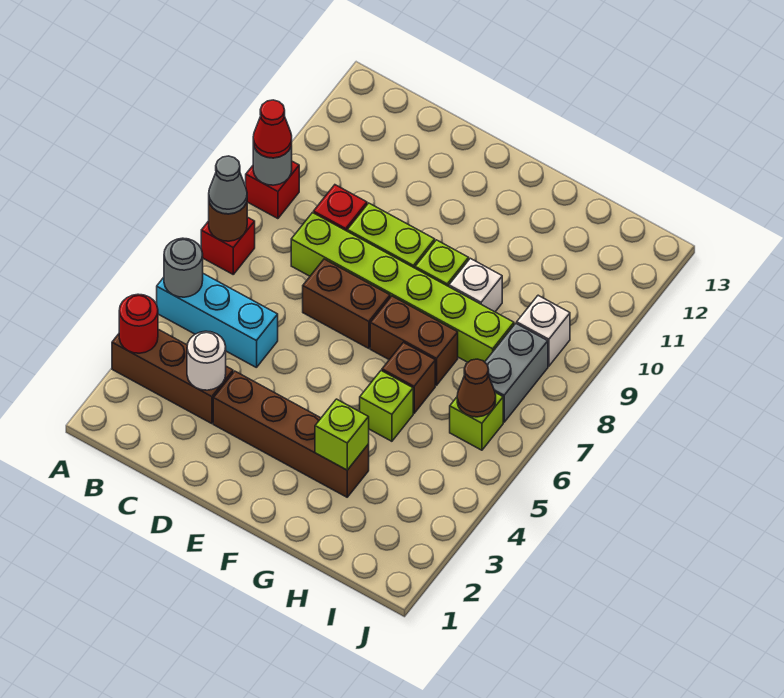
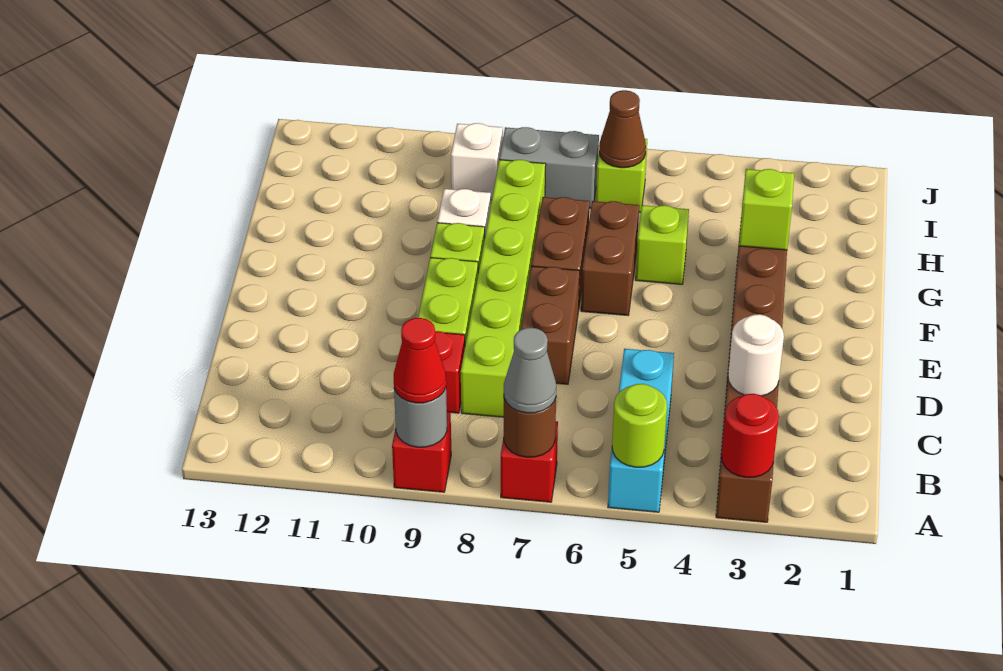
grey 1x1 round brick [164,238,203,297] -> lime 1x1 round brick [612,384,667,467]
brown 1x1 brick [382,342,435,413] -> brown 1x2 brick [581,201,639,315]

